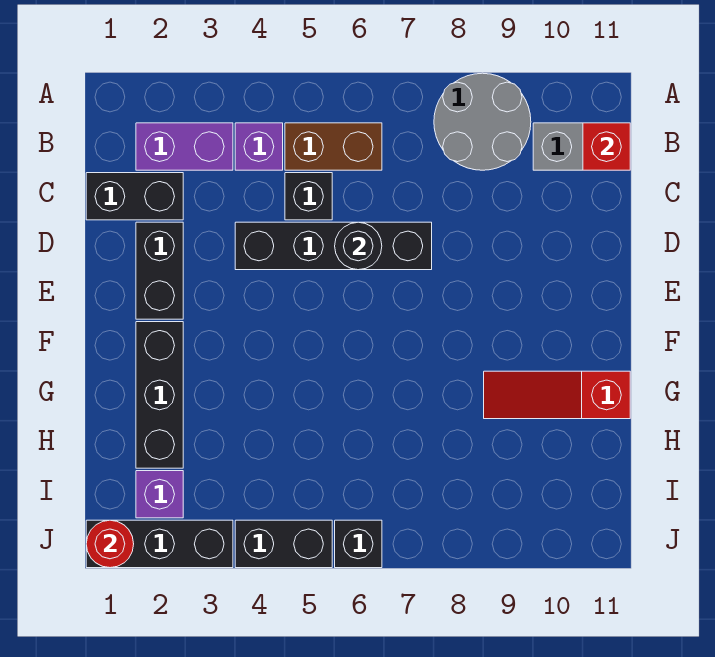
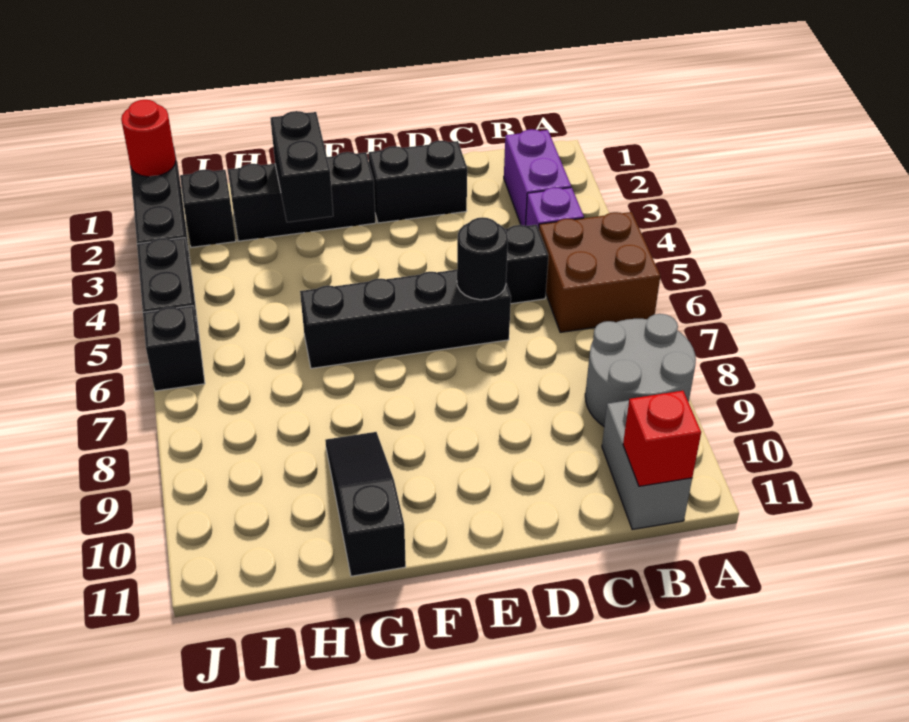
brown 1x2 brick [285,123,382,170] -> brown 2x2 brick [539,212,660,332]
black 1x2 brick [86,173,183,220] -> black 1x2 brick moved to [270,111,333,222]
black 1x4 brick [235,222,432,270] -> black 1x4 brick turned to [300,270,511,368]
red 1x3 slope [484,371,630,419] -> black 1x3 slope [325,432,406,576]
purple 1x1 brick [136,471,183,518] -> black 1x1 brick [180,170,236,247]

